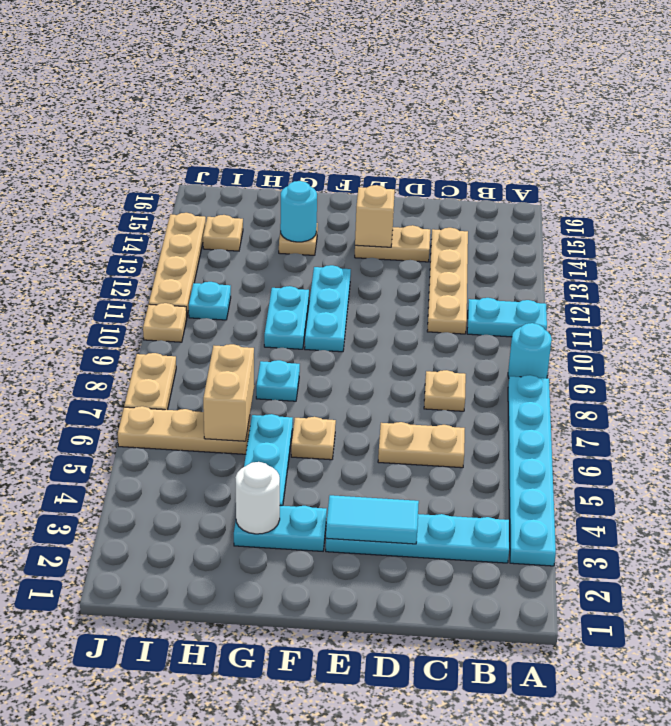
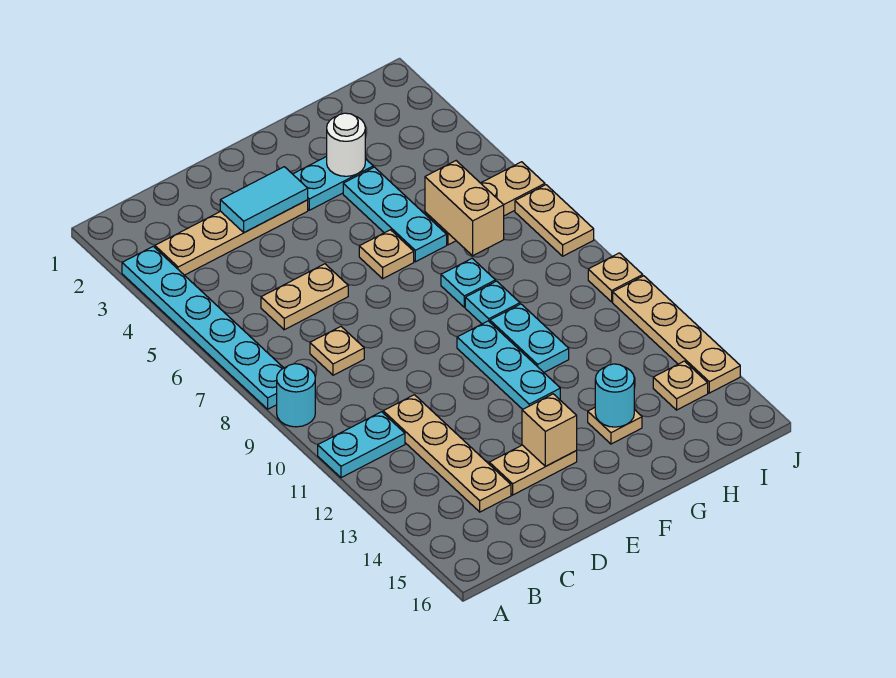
cyan 1x4 plate [326,514,509,563] -> tan 1x4 plate [155,200,308,275]
cyan 1x1 plate [189,282,231,320] -> cyan 1x1 plate moved to [465,281,520,324]

